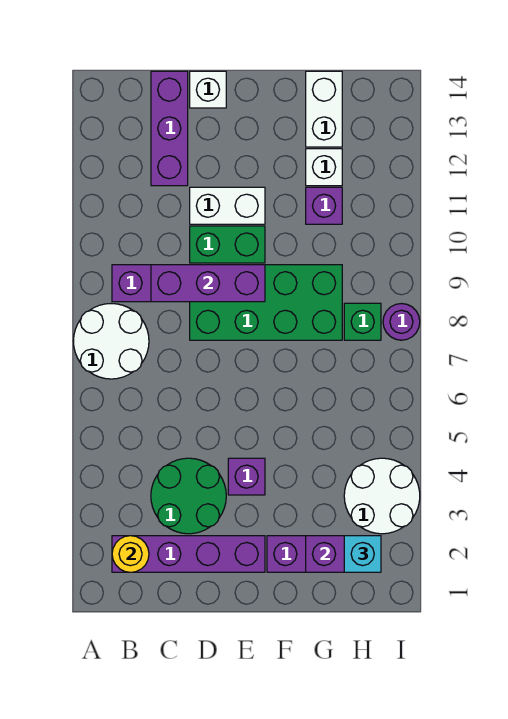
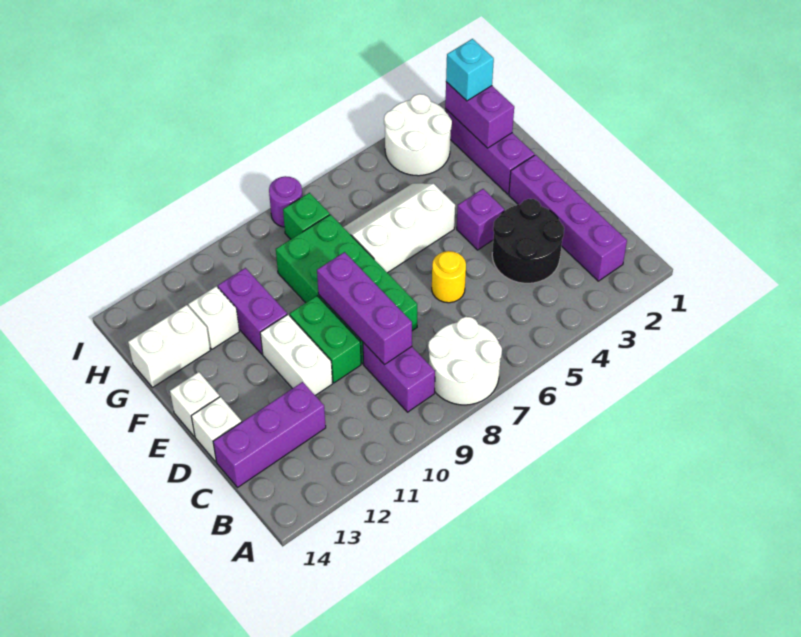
yellow 1x1 round brick [112,536,149,572] -> yellow 1x1 round brick moved to [432,251,466,303]
green 2x2 round brick [151,458,226,534] -> black 2x2 round brick [492,199,564,283]
none -> white 1x1 brick [170,372,220,437]
none -> white 2x3 slope [343,183,455,273]
purple 1x1 brick [306,187,342,224] -> purple 1x2 brick [218,268,287,354]

